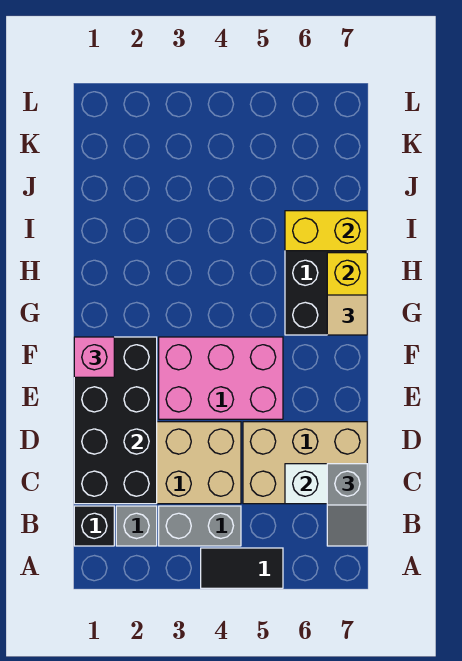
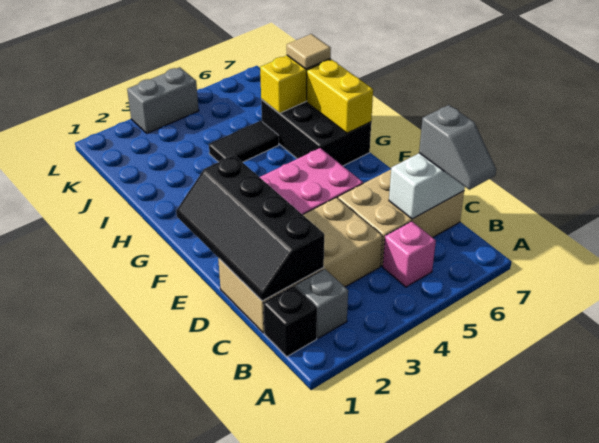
black 1x2 tile [201,548,283,588] -> black 1x2 tile moved to [209,121,279,162]
grey 1x2 brick [159,506,241,546] -> grey 1x2 brick moved to [127,67,199,133]
black 2x4 brick [74,337,157,504] -> black 2x4 slope [176,155,324,301]
pink 1x1 brick [74,337,114,377] -> pink 1x1 brick moved to [383,221,436,287]
tan 1x1 tile [327,295,367,335] -> tan 1x1 tile moved to [287,34,331,69]

